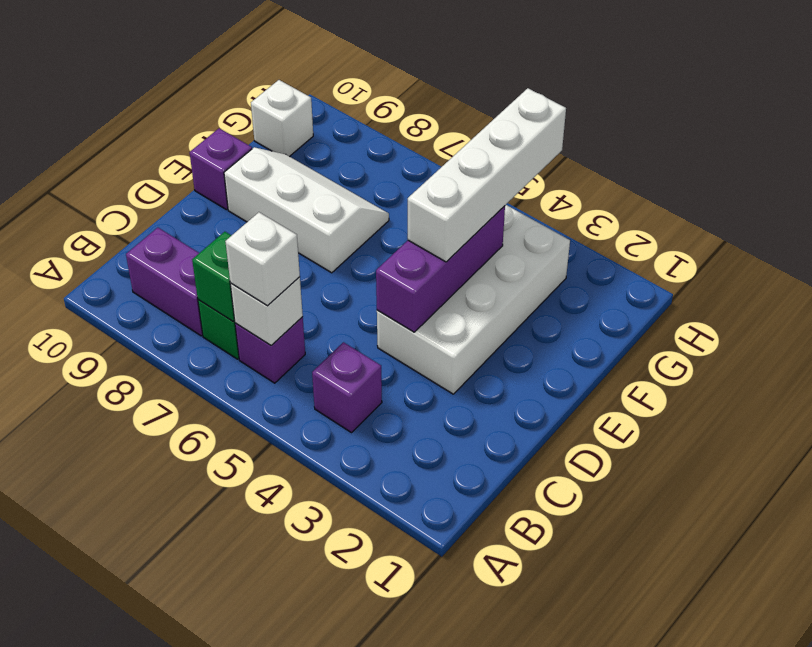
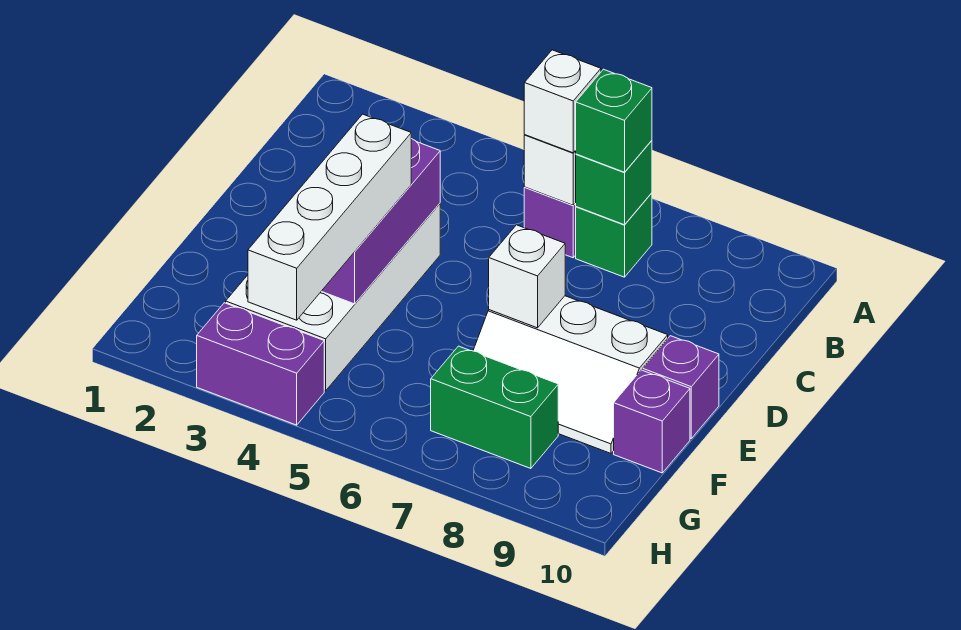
purple 1x1 brick [312,342,382,433] -> purple 1x1 brick moved to [614,370,690,473]
none -> green 1x1 brick [576,69,652,172]
purple 1x2 brick [126,228,203,336] -> purple 1x2 brick moved to [197,303,324,425]
none -> green 1x2 brick [431,346,558,469]
white 1x1 brick [251,80,313,157] -> white 1x1 brick moved to [489,225,565,328]

